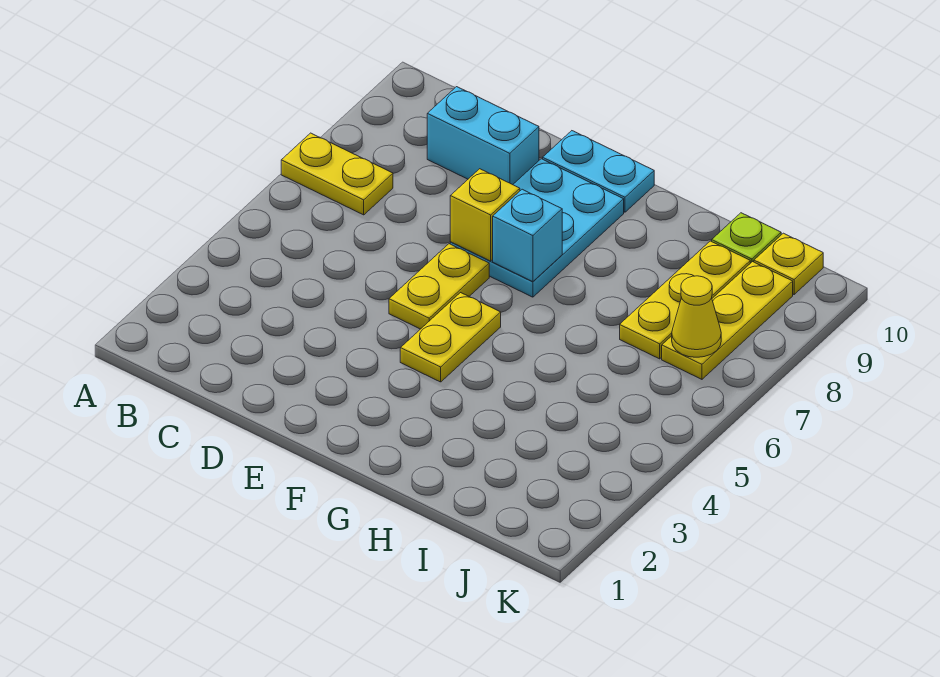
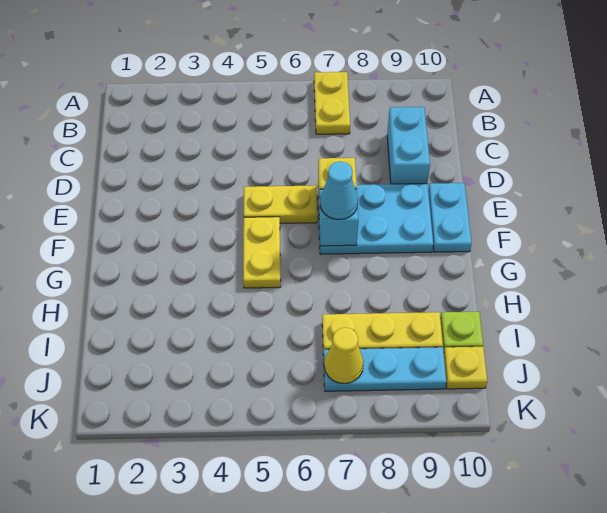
yellow 1x2 plate [400,293,501,382] -> yellow 1x2 plate turned to [243,217,281,288]
none -> cyan 1x1 cone [320,161,358,220]
yellow 1x3 plate [662,262,793,379] -> cyan 1x3 plate [323,347,446,391]

